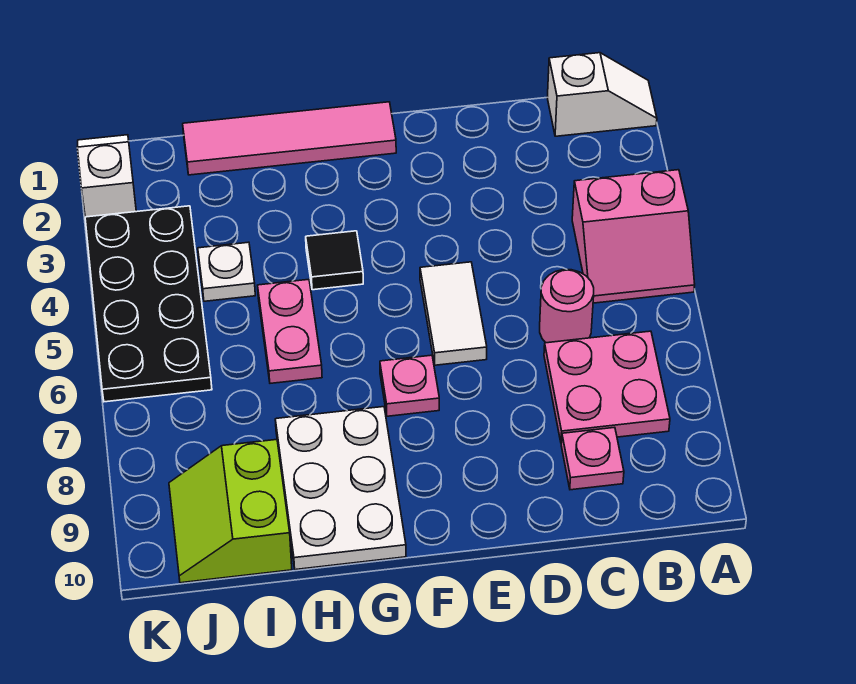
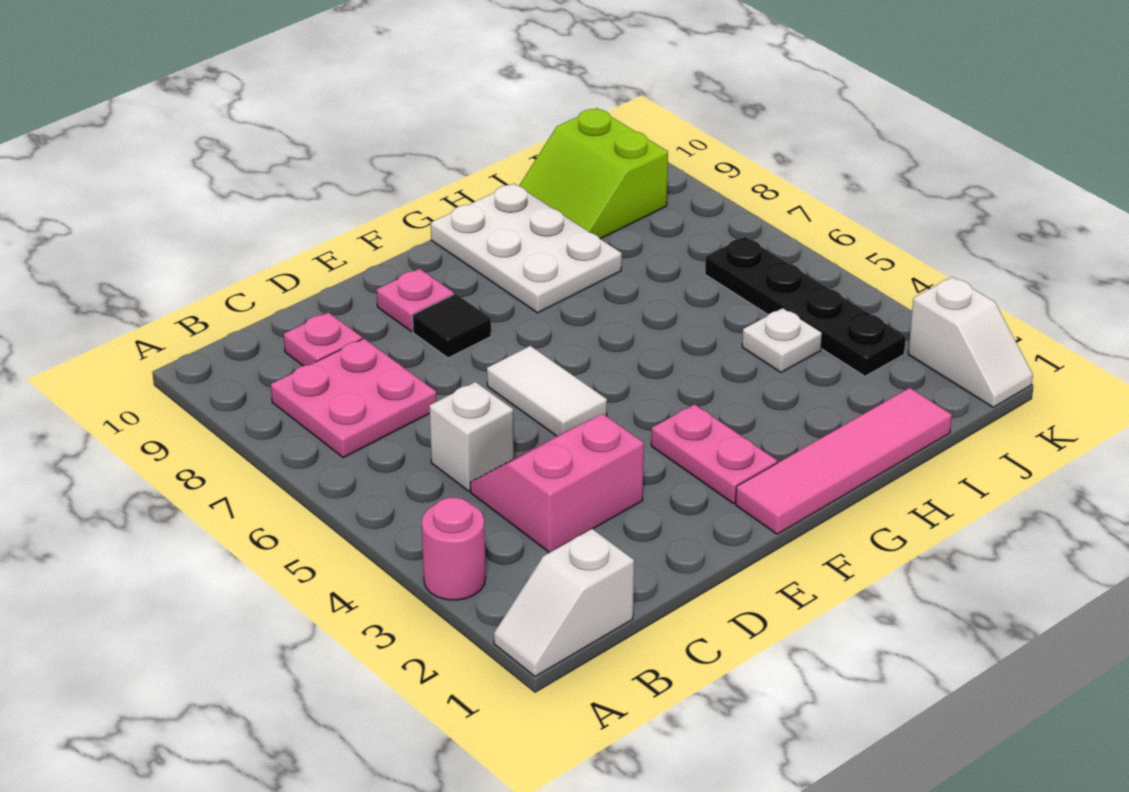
pink 2x2 slope [572,170,695,303] -> pink 2x2 slope moved to [470,414,644,553]
none -> white 1x1 brick [429,382,514,491]
pink 1x1 round brick [540,270,594,343] -> pink 1x1 round brick moved to [422,498,486,600]
pink 1x1 plate [380,355,439,416] -> pink 1x1 plate moved to [377,269,454,332]
black 1x1 tile [306,231,363,290] -> black 1x1 tile moved to [413,294,491,358]
pink 1x2 plate [258,279,322,383] -> pink 1x2 plate moved to [651,404,777,504]
lime 2x2 slope [169,440,292,583] -> lime 2x2 slope turned to [519,108,668,239]
black 2x4 plate [85,206,212,402] -> black 1x4 plate [705,237,906,376]

